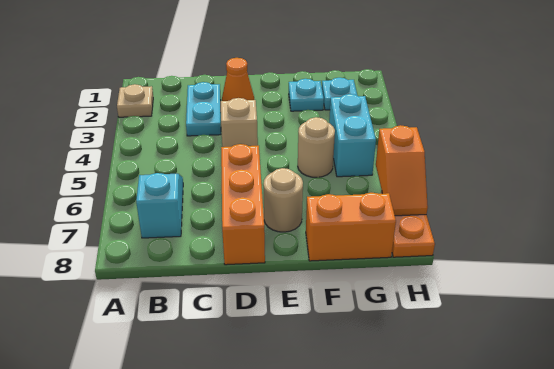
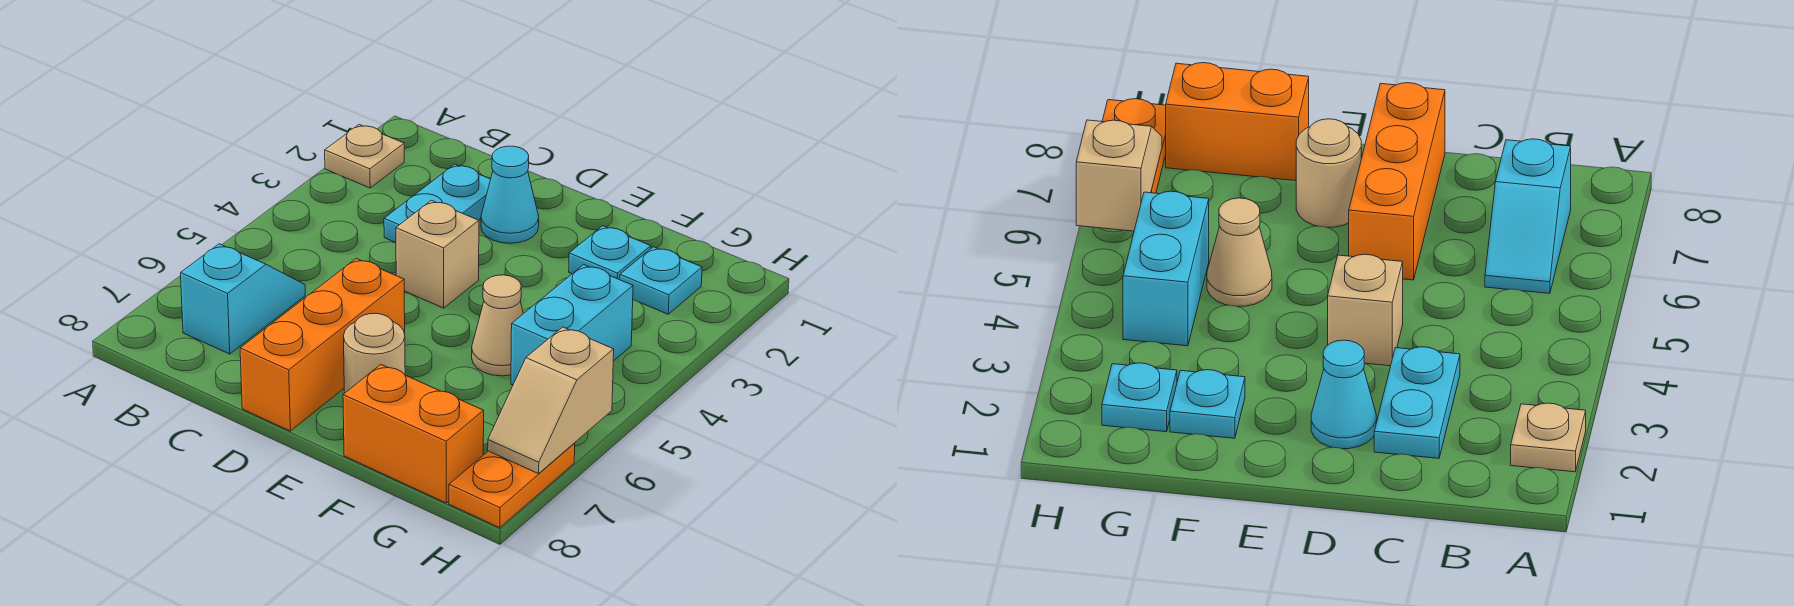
orange 1x1 cone [222,58,254,101] -> cyan 1x1 cone [481,146,539,243]
tan 1x1 round brick [298,117,335,177] -> tan 1x1 cone [472,275,523,376]
orange 1x2 slope [376,125,428,216] -> tan 1x2 slope [488,327,614,474]

